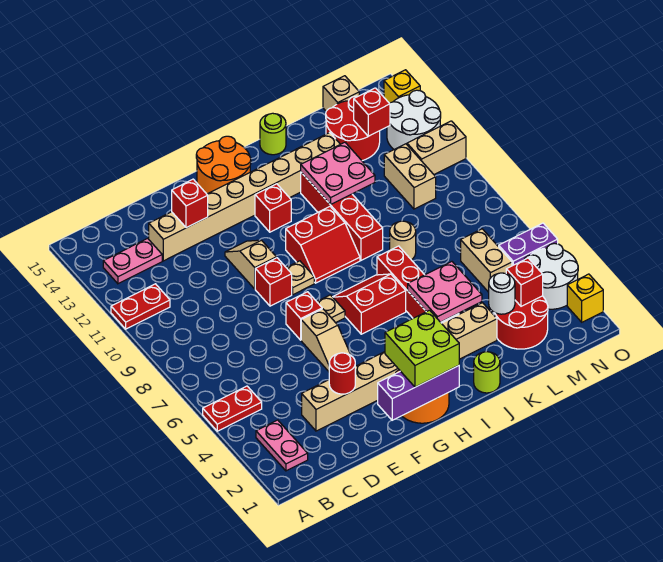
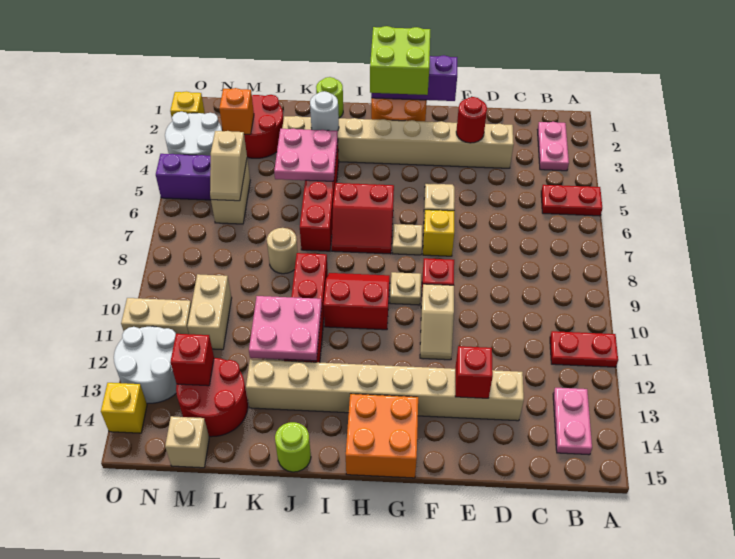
pink 1x2 plate [103,238,162,284] -> pink 1x2 plate turned to [553,388,592,455]
red 1x1 brick [286,292,322,340] -> yellow 1x1 brick [423,210,454,256]
orange 2x2 round brick [196,136,251,194] -> orange 2x2 brick [346,394,418,478]
red 1x1 brick [255,184,291,232] -> none
white 1x1 round brick [489,273,515,314] -> white 1x1 round brick moved to [310,91,339,131]
red 1x1 brick [506,258,543,306] -> orange 1x1 brick [219,88,254,134]
none -> tan 1x2 slope [210,131,247,201]

